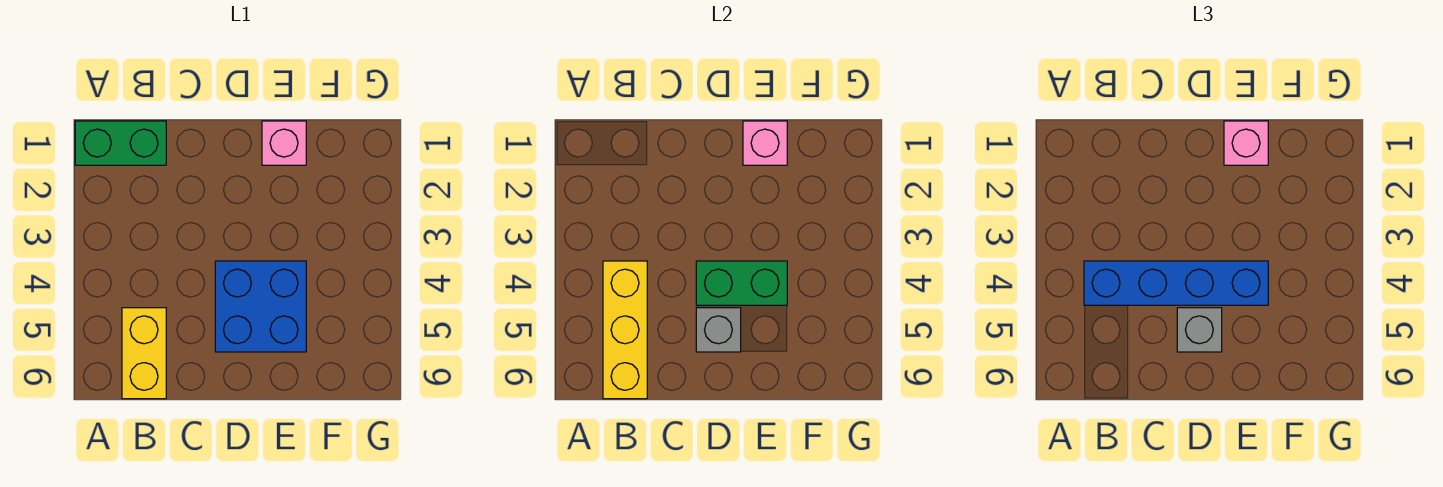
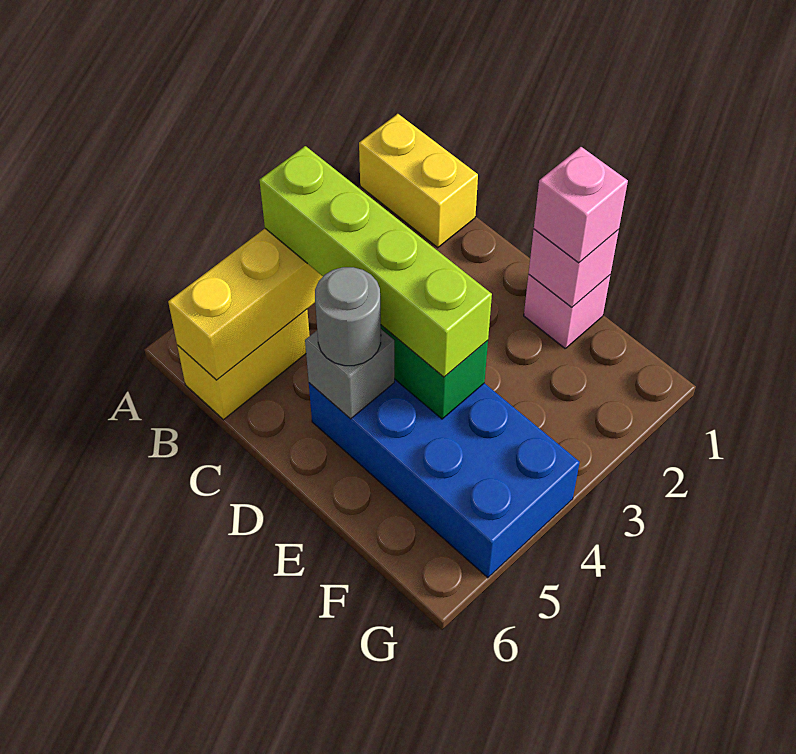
green 1x2 brick [75,121,166,165] -> yellow 1x2 brick [359,114,478,248]
blue 1x4 brick [1084,261,1268,305] -> lime 1x4 brick [259,146,492,377]
blue 2x2 brick [215,261,306,352] -> blue 2x4 brick [309,379,580,578]
grey 1x1 brick [1177,308,1222,352] -> grey 1x1 round brick [315,267,381,366]

